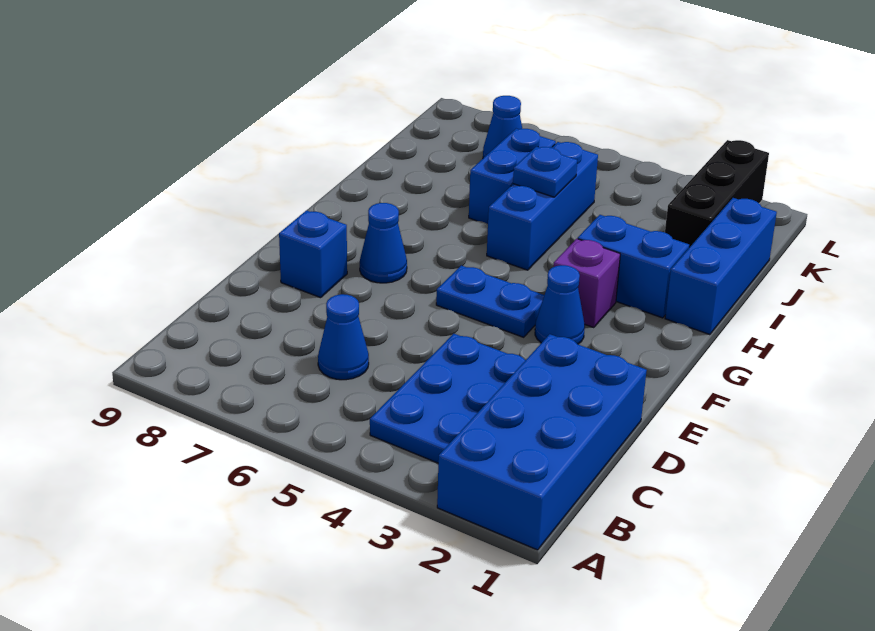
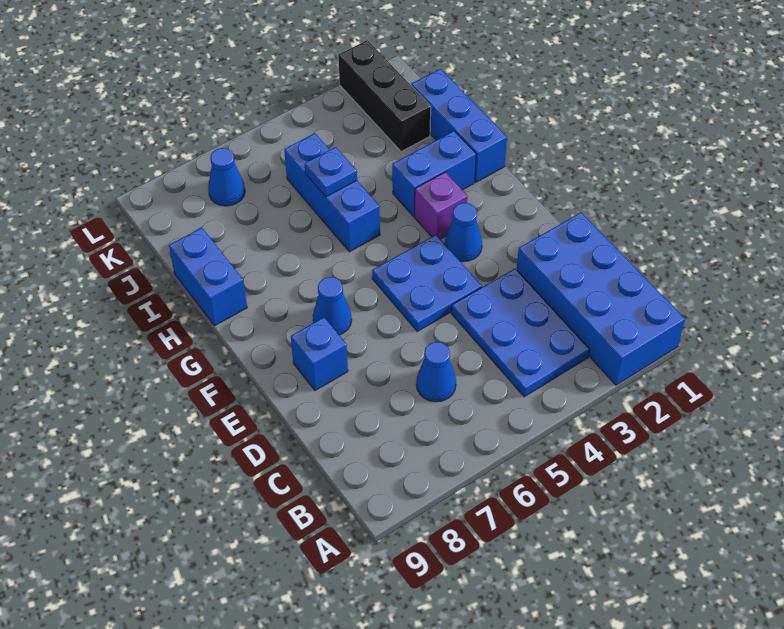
blue 1x2 plate [436,265,544,337] -> blue 2x2 plate [372,235,482,331]
blue 1x2 brick [469,129,556,224] -> blue 1x2 brick moved to [169,228,247,326]

